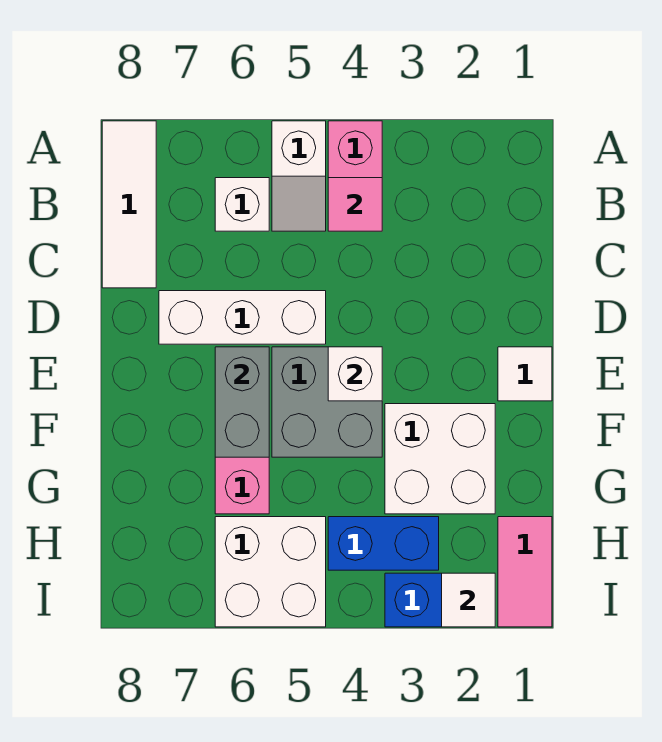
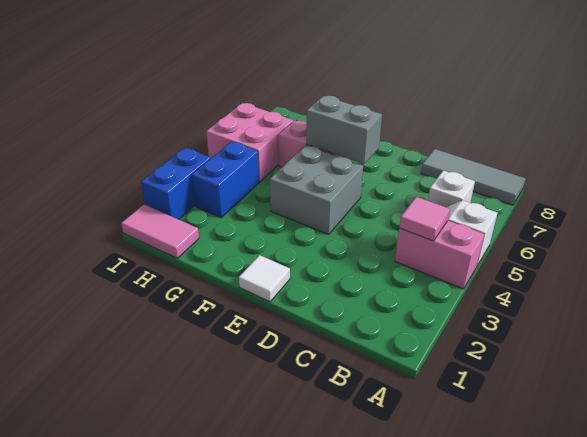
white 1x3 tile [102,121,156,288] -> grey 1x3 tile [421,149,526,205]
white 1x3 brick [159,291,326,344] -> none
white 1x1 brick [328,347,382,401] -> none
white 2x2 brick [385,404,495,514] -> none
white 2x2 brick [215,517,326,627] -> pink 2x2 brick [206,103,293,182]
white 1x1 tile [442,573,495,627] -> none

